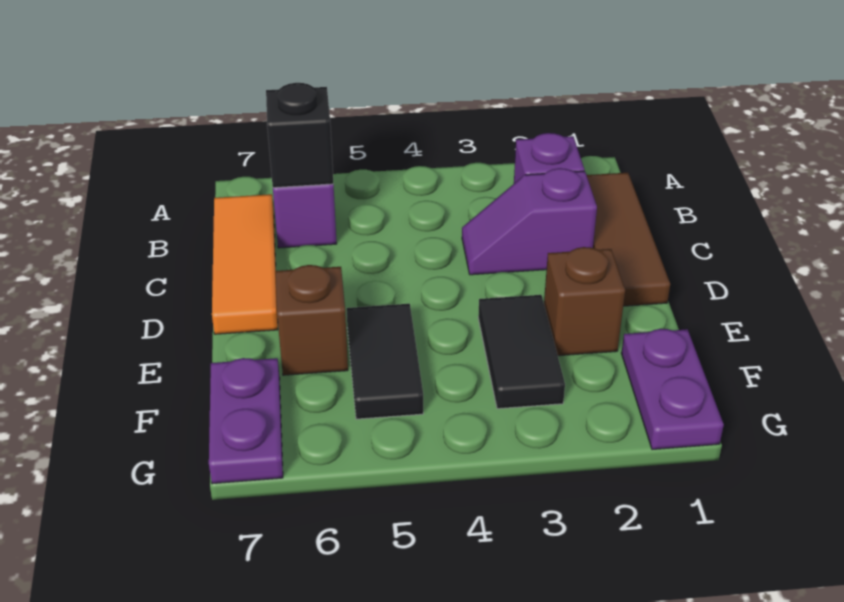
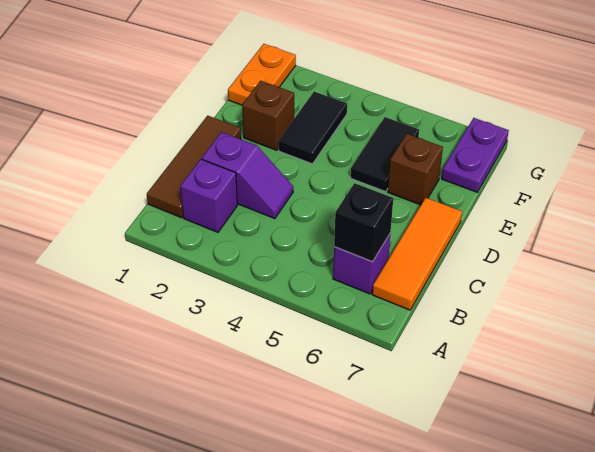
purple 1x2 plate [621,329,724,449] -> orange 1x2 plate [228,44,296,105]

